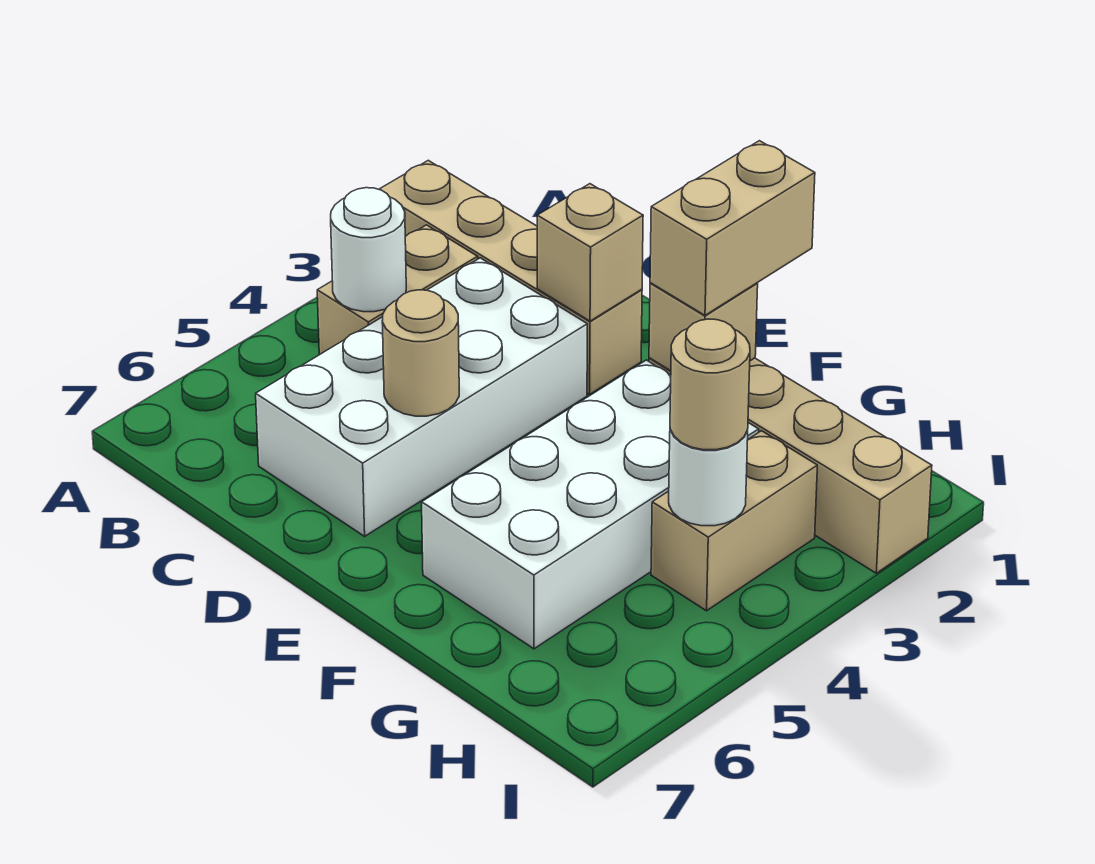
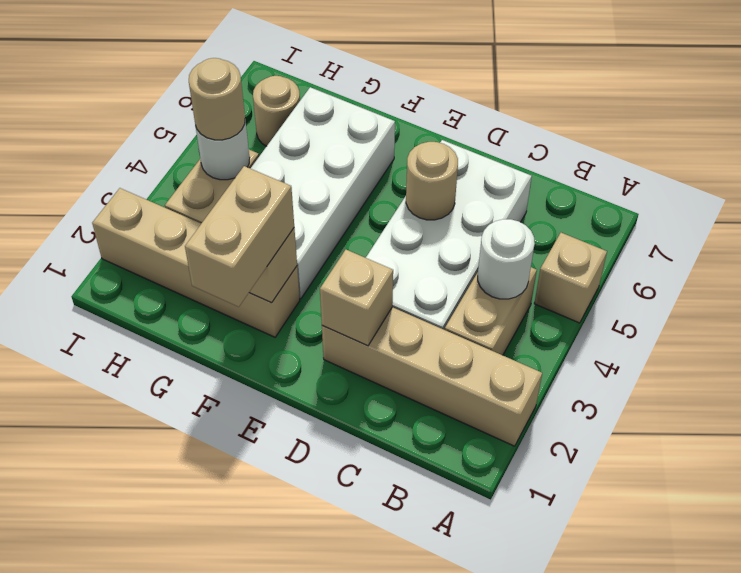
none -> tan 1x1 brick [534,233,607,323]
none -> tan 1x1 round brick [253,76,300,146]

